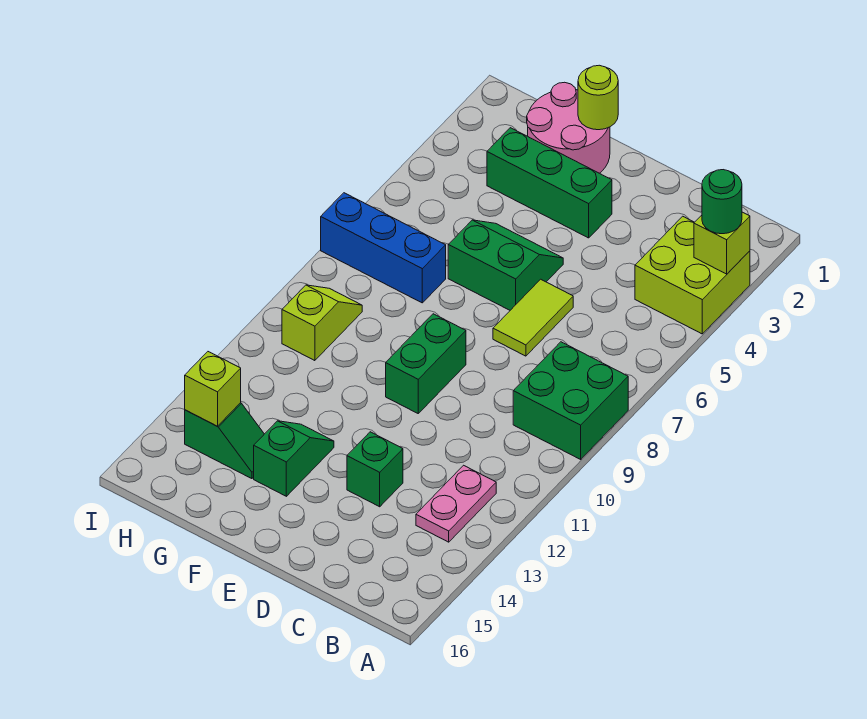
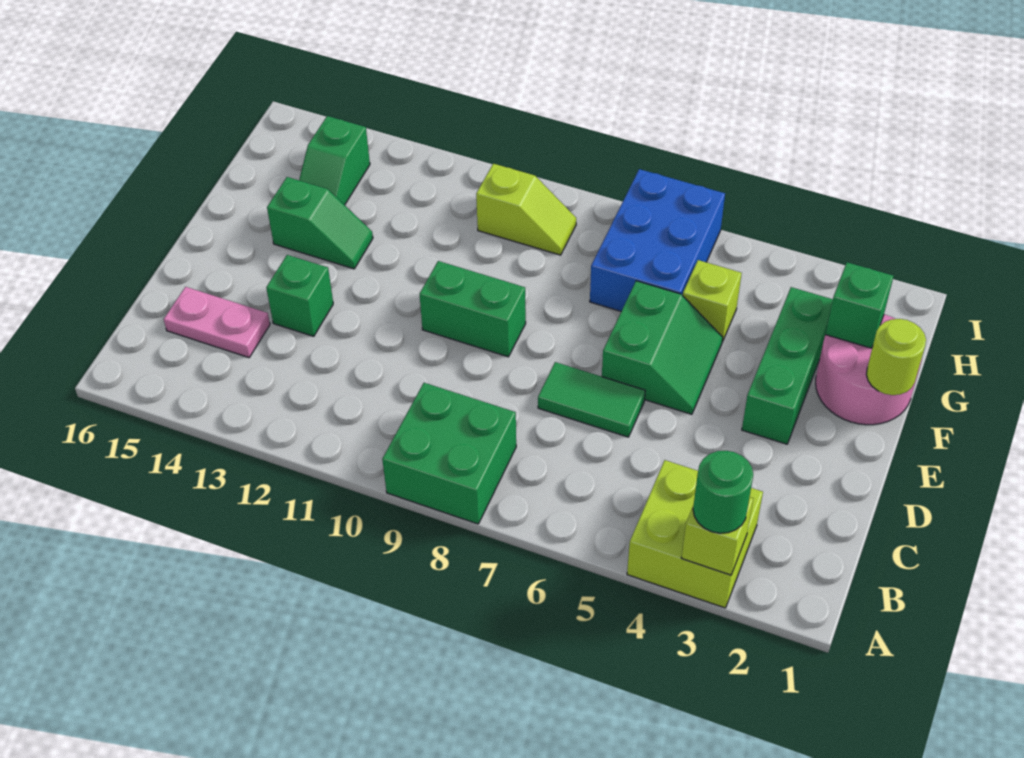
pink 1x2 plate [416,465,496,542] -> pink 1x2 plate moved to [164,287,270,358]
lime 1x2 tile [493,279,573,356] -> green 1x2 tile [538,362,645,437]
none -> green 1x1 brick [825,262,893,348]
blue 1x3 brick [321,193,446,303] -> blue 2x3 brick [590,169,725,311]
lime 1x1 brick [185,352,241,426] -> lime 1x1 brick moved to [683,260,742,342]

